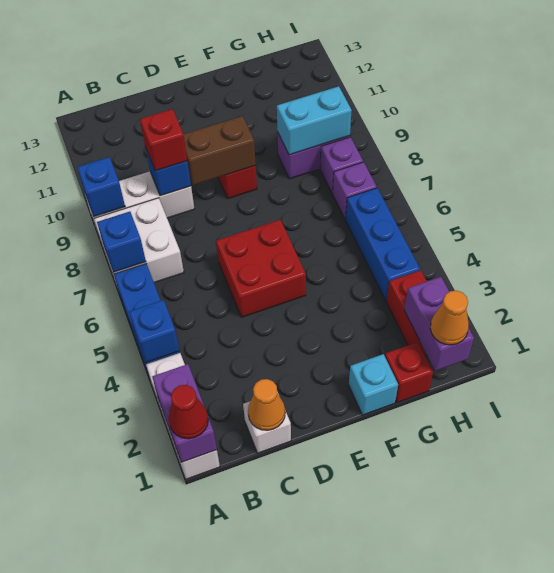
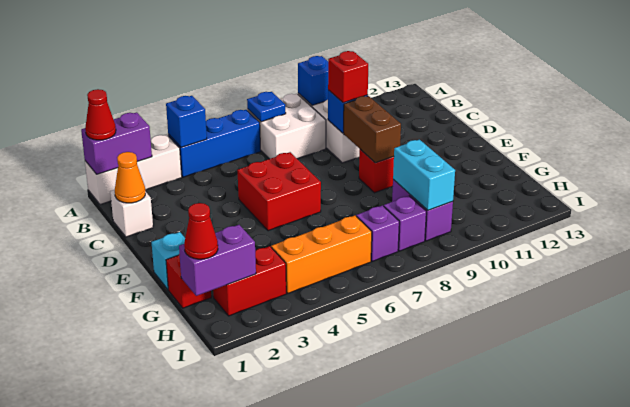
blue 1x1 brick [97,212,146,272] -> blue 1x1 plate [247,92,286,122]
orange 1x1 cone [431,291,469,345] -> red 1x1 cone [184,203,218,259]
blue 1x3 brick [346,188,420,301] -> orange 1x3 brick [271,215,372,293]

